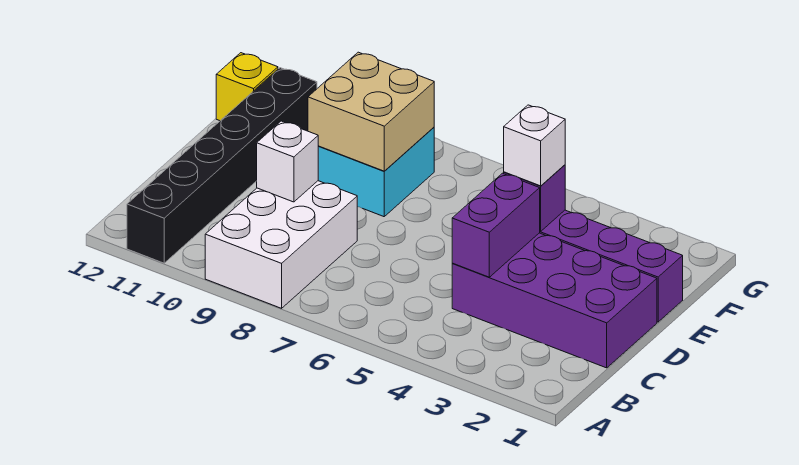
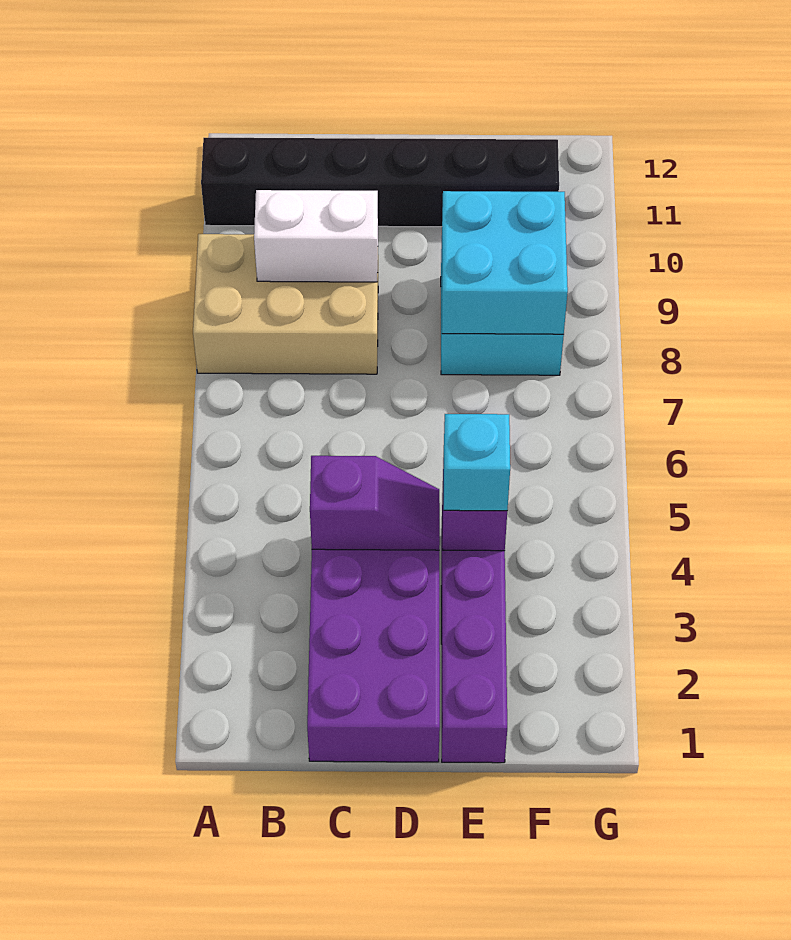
white 2x3 brick [205,181,357,308] -> tan 2x3 brick [193,234,378,374]
purple 1x2 brick [452,173,540,277] -> purple 1x2 slope [310,456,440,550]
white 1x1 brick [257,121,318,202] -> white 1x2 brick [254,190,378,282]
white 1x1 brick [504,105,565,186] -> cyan 1x1 brick [444,414,510,511]
tan 2x2 brick [308,52,434,171] -> cyan 2x2 brick [442,191,568,334]
yellow 1x1 brick [216,53,278,121] -> none

